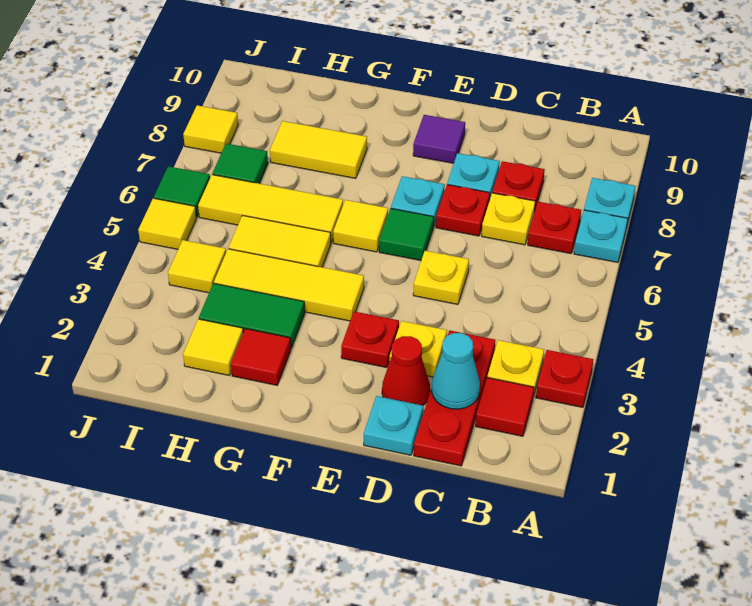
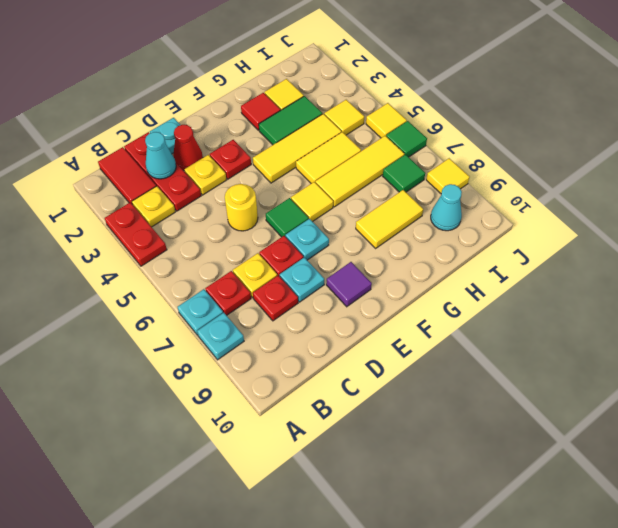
red 1x1 plate [536,350,593,407] -> red 1x2 plate [105,202,167,266]
red 1x1 tile [476,378,534,436] -> red 1x2 tile [98,147,156,204]
yellow 1x1 plate [413,251,469,304] -> yellow 1x1 round brick [225,184,258,231]
none -> cyan 1x1 cone [431,184,462,231]

